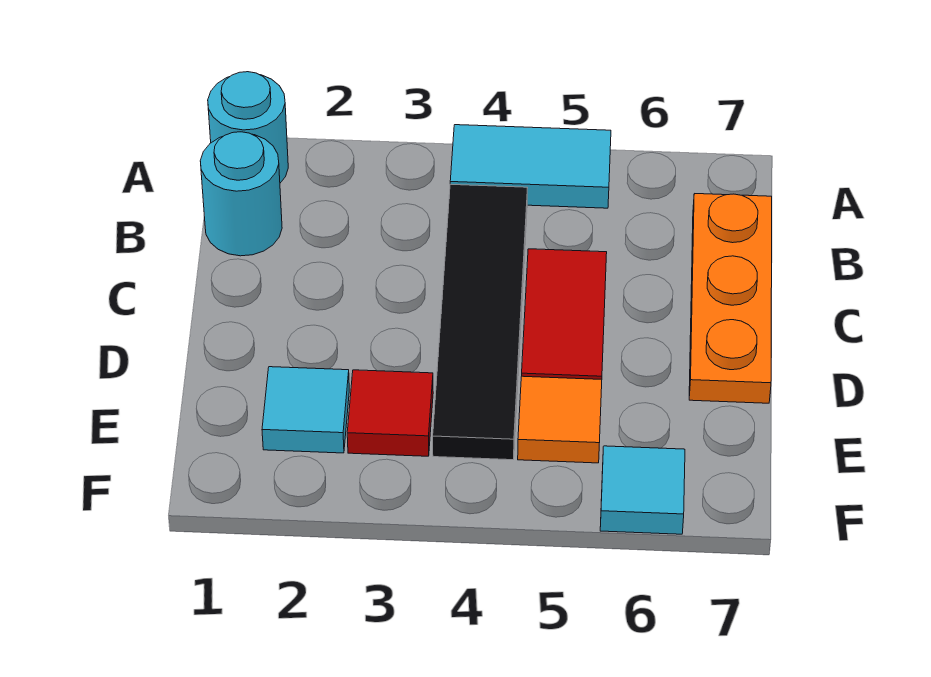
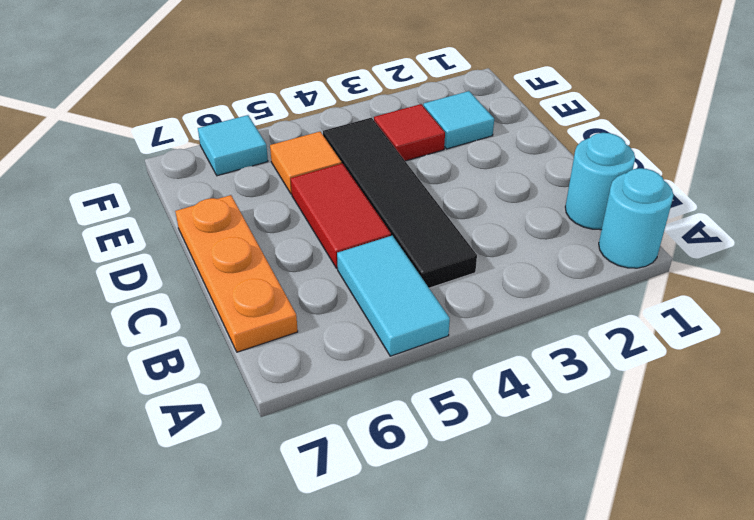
cyan 1x2 tile [450,125,611,208] -> cyan 1x2 tile turned to [337,236,450,356]

